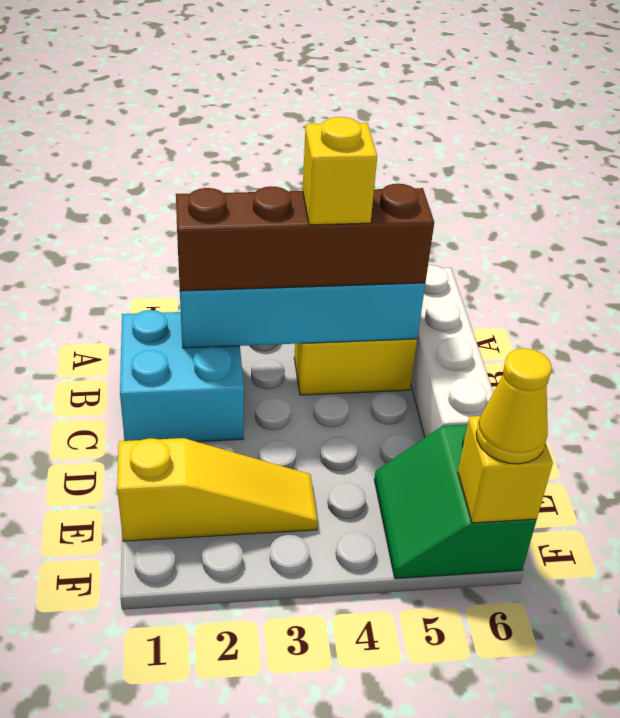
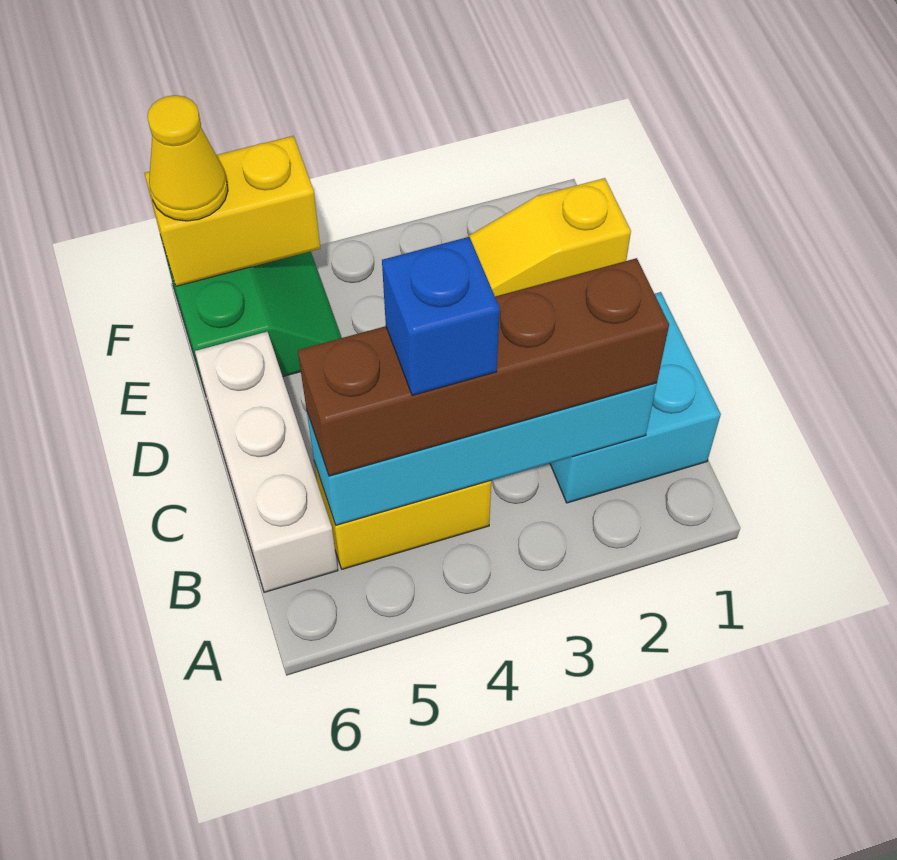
white 1x4 brick [411,265,493,437] -> white 1x3 brick [195,332,338,592]
yellow 1x1 brick [303,117,377,225] -> blue 1x1 brick [382,237,500,396]
yellow 1x1 brick [458,416,553,523] -> yellow 1x2 brick [145,136,320,286]

